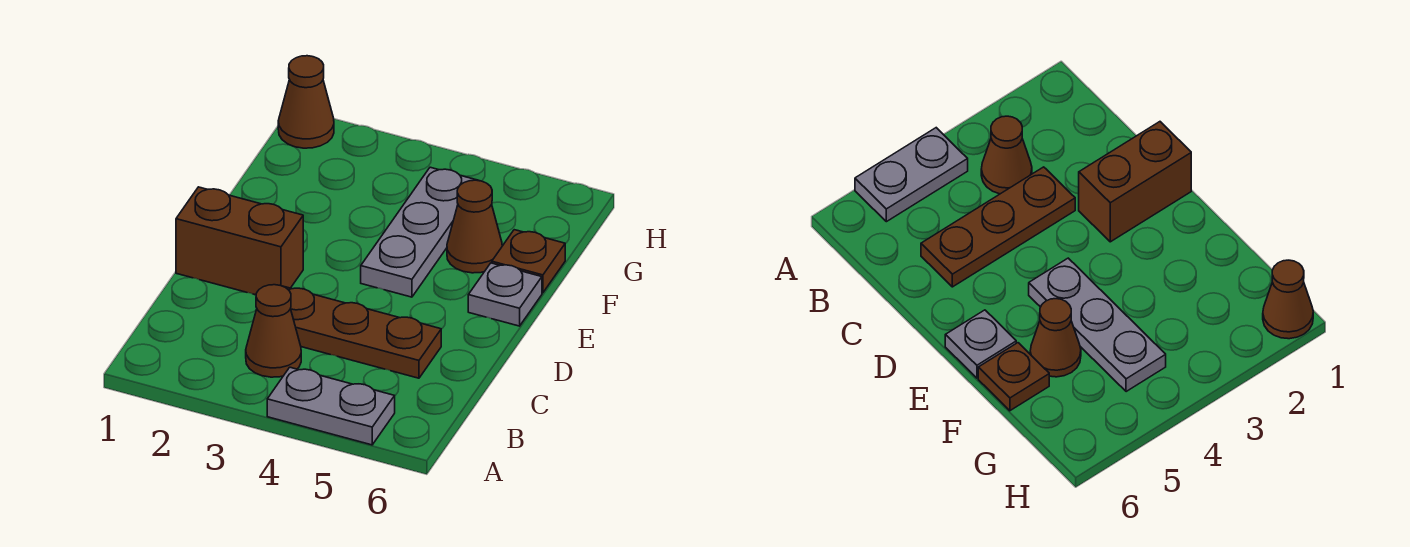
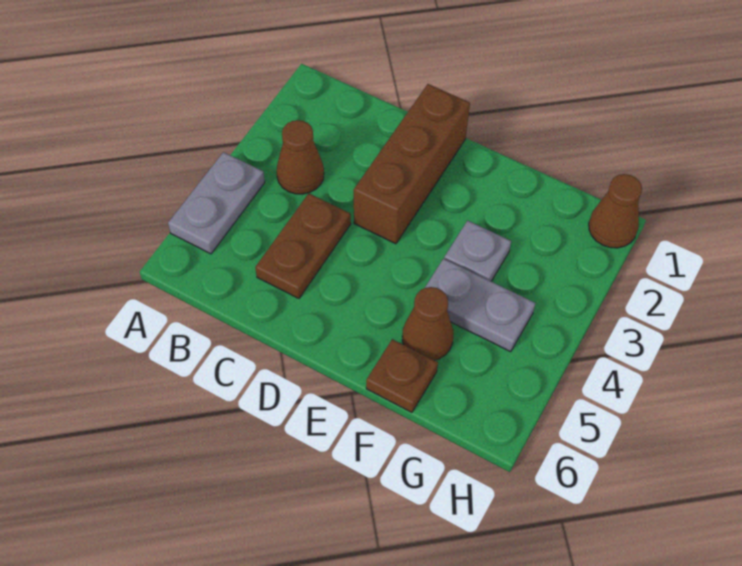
brown 1x3 plate [283,286,441,378] -> brown 1x2 plate [255,194,351,299]
brown 1x2 brick [176,187,303,295] -> brown 1x3 brick [354,84,470,244]
grey 1x3 plate [361,167,479,297] -> grey 1x2 plate [425,259,535,352]
grey 1x1 plate [468,263,542,326] -> grey 1x1 plate moved to [444,220,511,281]

